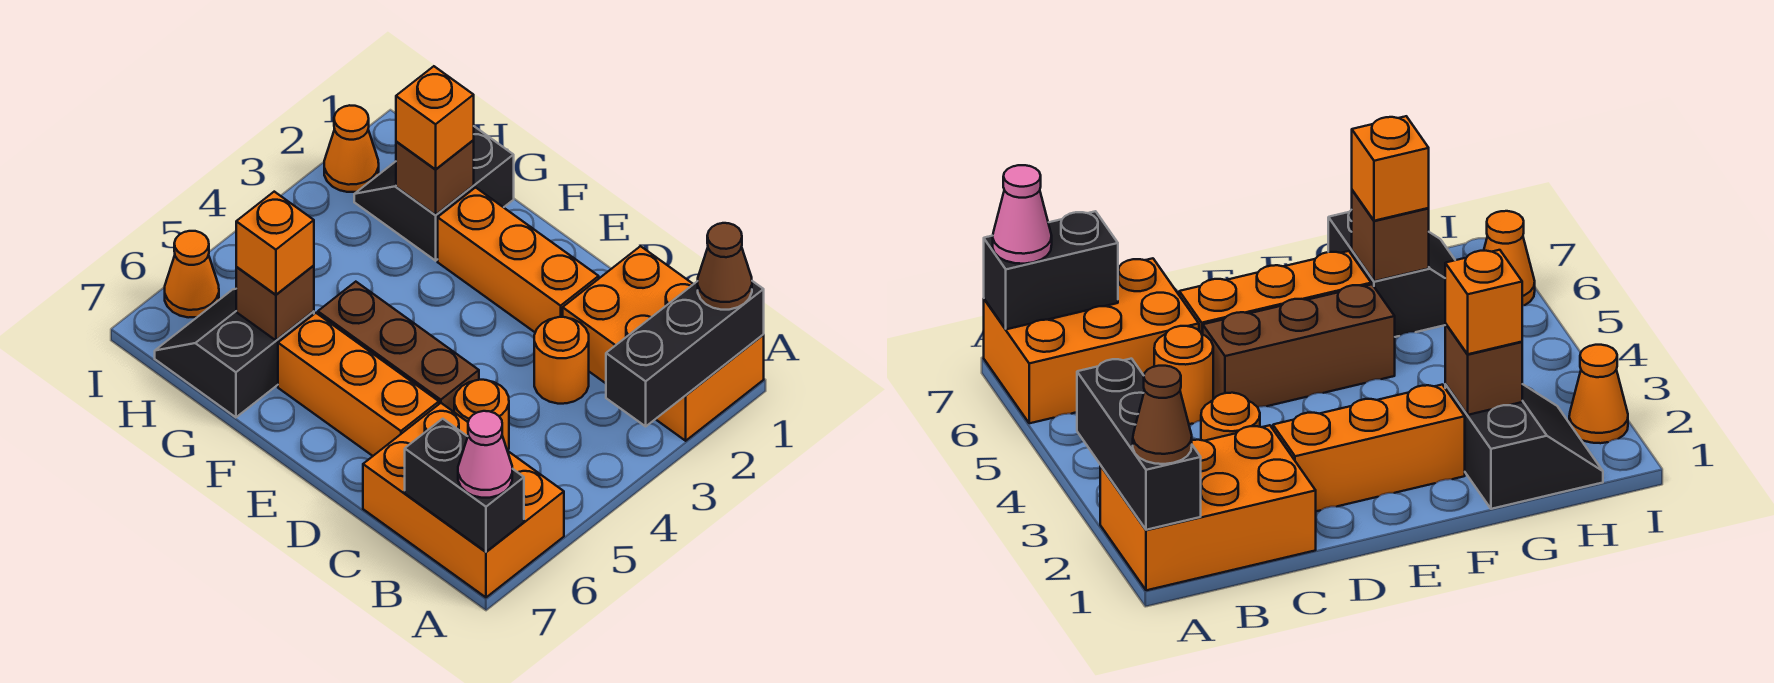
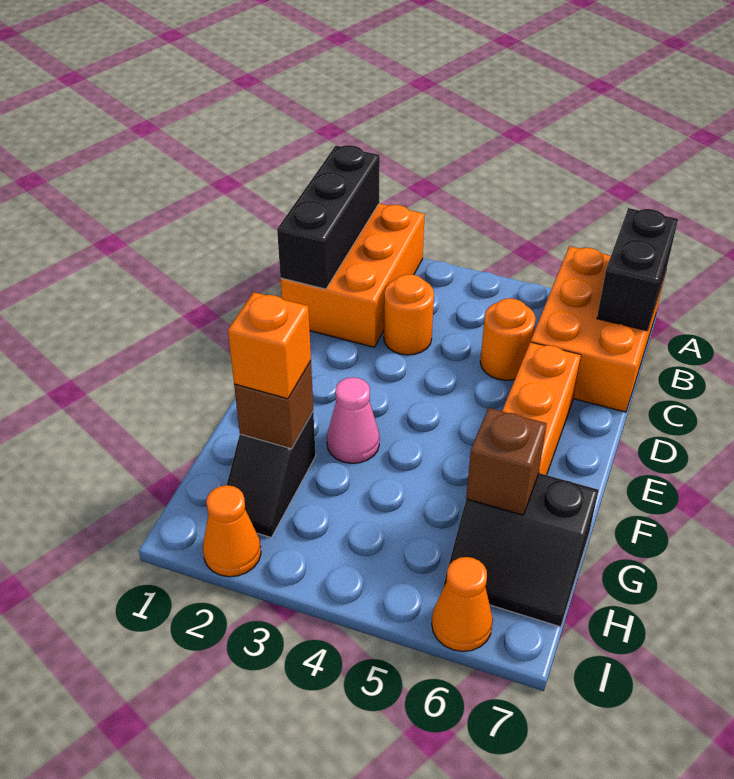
black 1x3 brick [606,281,764,426] -> black 1x3 brick turned to [277,145,380,289]
brown 1x1 cone [698,223,752,310] -> none
pink 1x1 cone [458,411,512,498] -> pink 1x1 cone moved to [327,377,380,463]
orange 1x3 brick [438,188,599,332] -> none
brown 1x3 brick [318,282,479,412] -> none
black 2x2 slope [354,126,514,261] -> black 1x2 slope [227,412,316,537]
orange 1x1 brick [236,192,314,295] -> none

